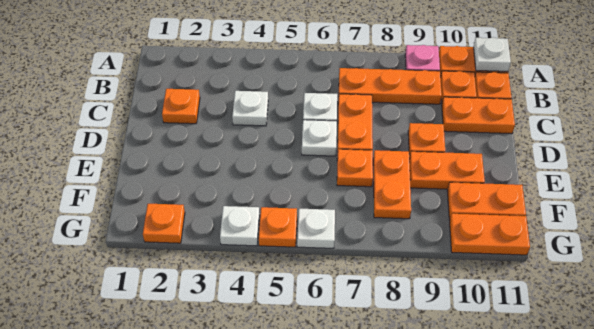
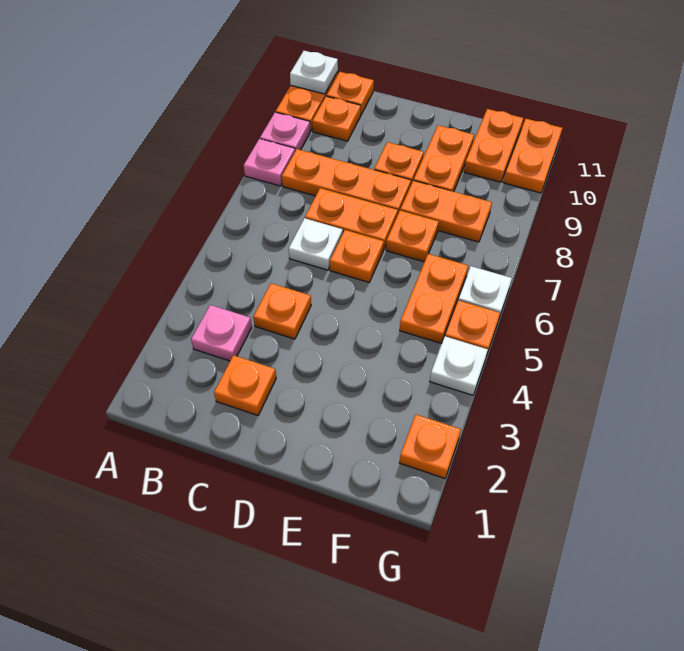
none -> pink 1x1 plate [244,139,295,186]
none -> pink 1x1 plate [191,305,252,361]
orange 1x3 plate [339,68,442,104] -> orange 1x3 plate turned to [282,149,411,215]
white 1x1 plate [232,91,268,126] -> orange 1x1 plate [253,283,311,339]
orange 1x2 plate [442,97,515,134] -> orange 1x2 plate moved to [400,254,468,343]
white 1x1 plate [302,120,337,156] -> orange 1x1 plate [330,230,384,282]

